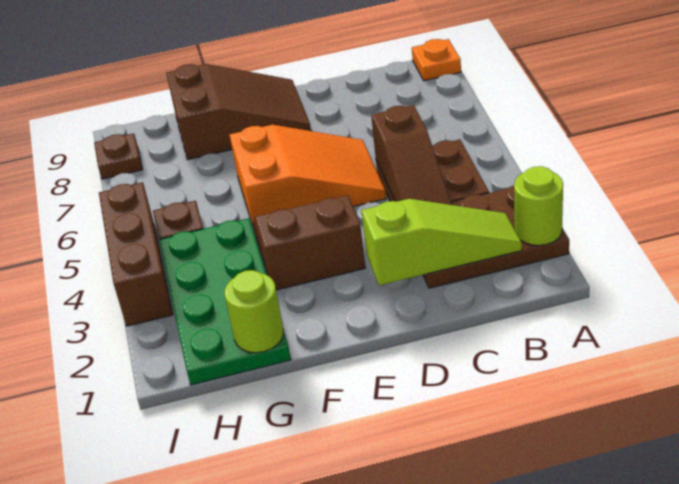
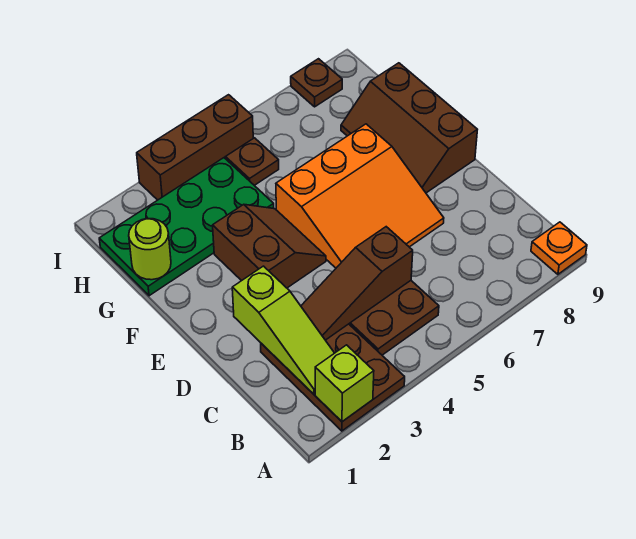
lime 1x1 round brick [514,166,563,246] -> lime 1x1 brick [315,345,374,422]
orange 2x3 slope [230,125,386,228] -> orange 3x3 slope [276,124,444,268]
brown 2x3 slope [166,64,311,160] -> brown 2x3 slope turned to [341,63,477,193]

